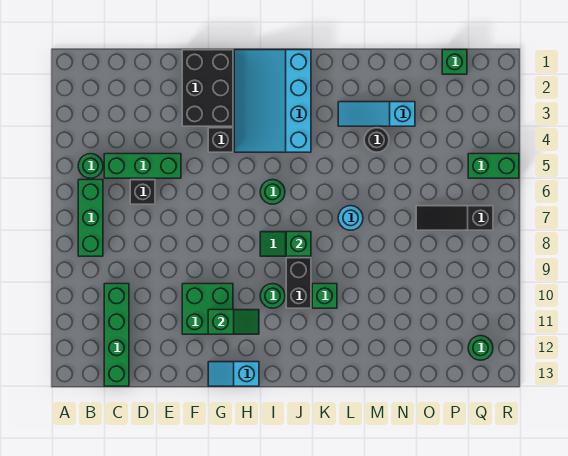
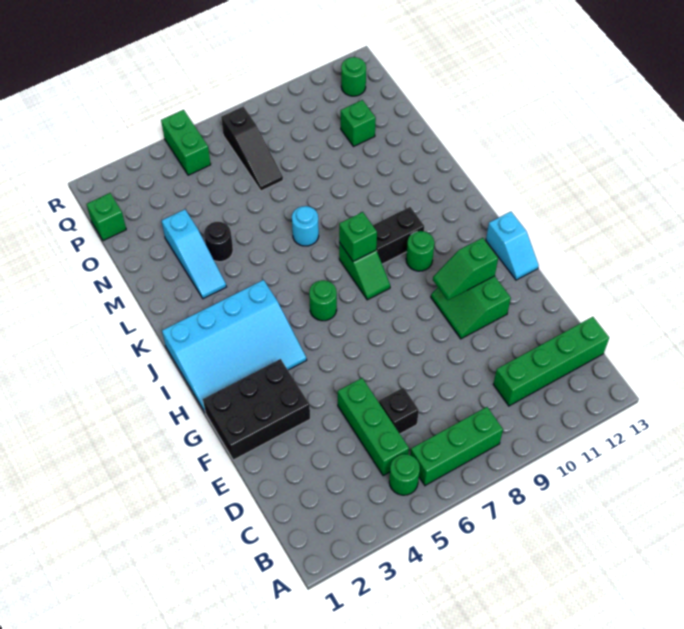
green 2x2 brick [182,284,233,334] -> green 2x2 slope [431,276,511,339]
black 1x1 brick [208,128,233,152] -> none
green 1x2 slope [208,310,259,334] -> green 1x2 slope turned to [433,238,498,300]
green 1x1 brick [312,284,337,308] -> green 1x1 brick moved to [341,100,376,147]

